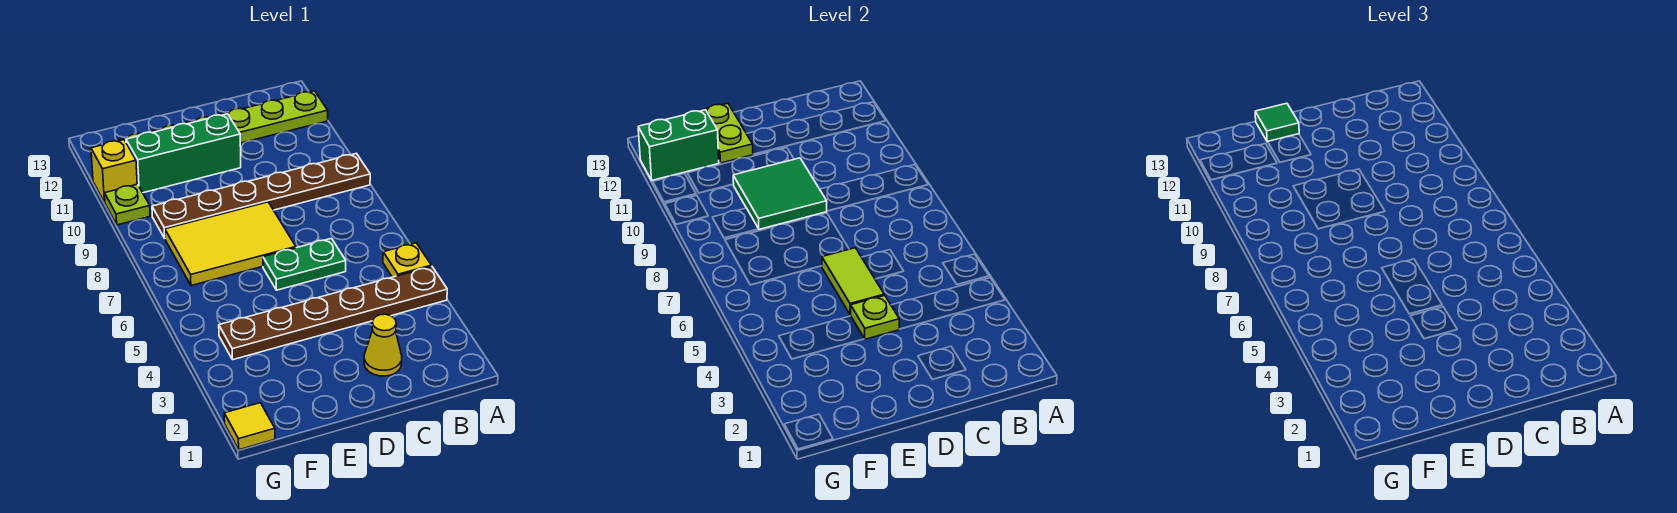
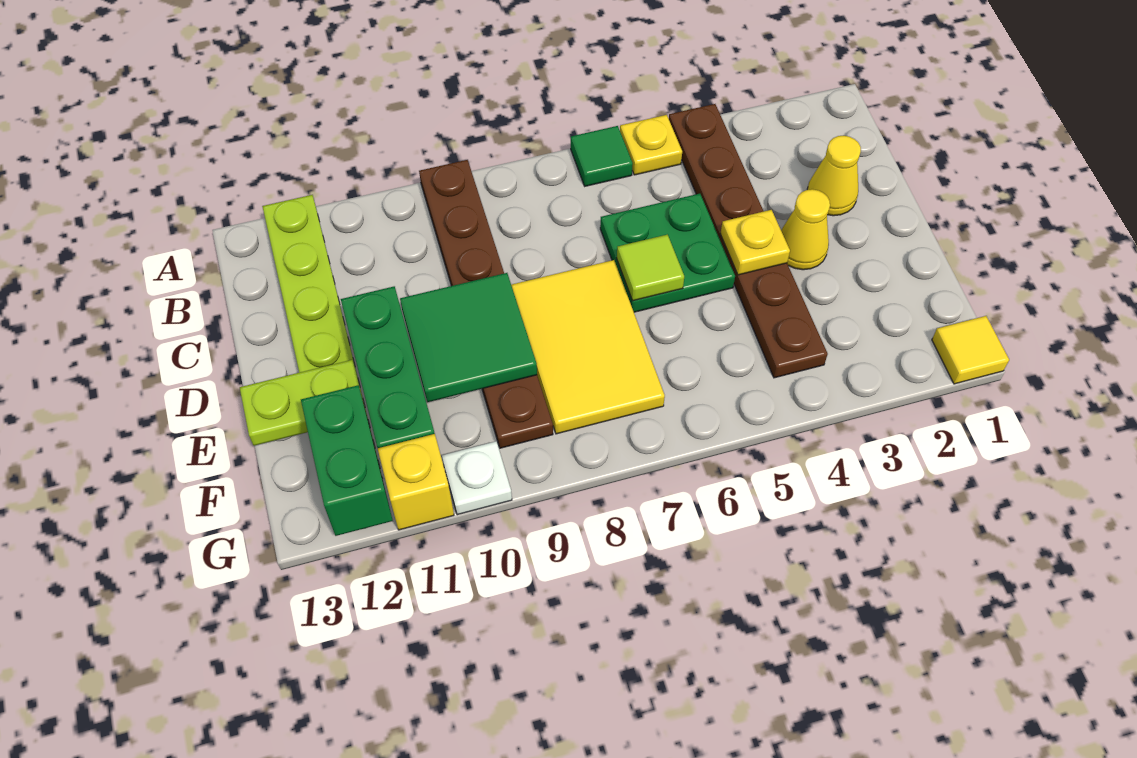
green 1x2 plate [263,238,346,290] -> green 2x2 plate [600,194,735,312]
none -> yellow 1x1 cone [781,189,830,270]
lime 1x1 plate [851,295,899,339] -> yellow 1x1 plate [720,210,790,275]
lime 1x2 tile [822,248,884,315] -> lime 1x1 tile [617,235,684,301]
green 1x1 tile [1255,103,1299,142] -> green 1x1 tile moved to [571,126,633,186]
lime 1x1 plate [104,184,150,225] -> white 1x1 plate [442,441,512,515]

